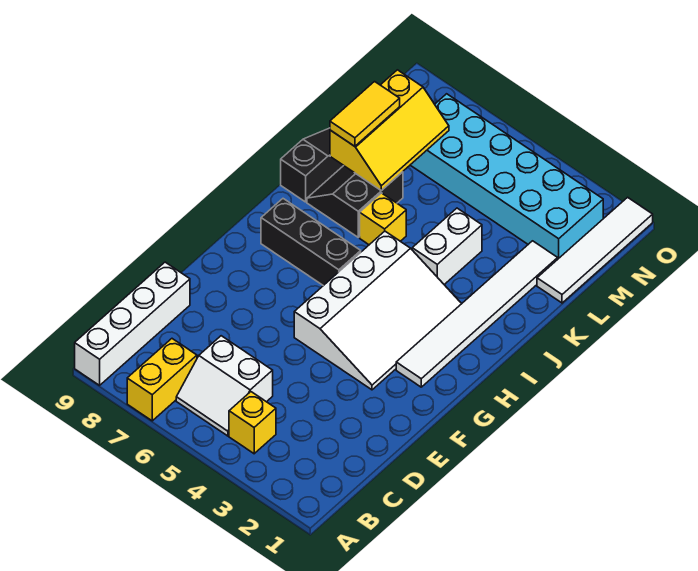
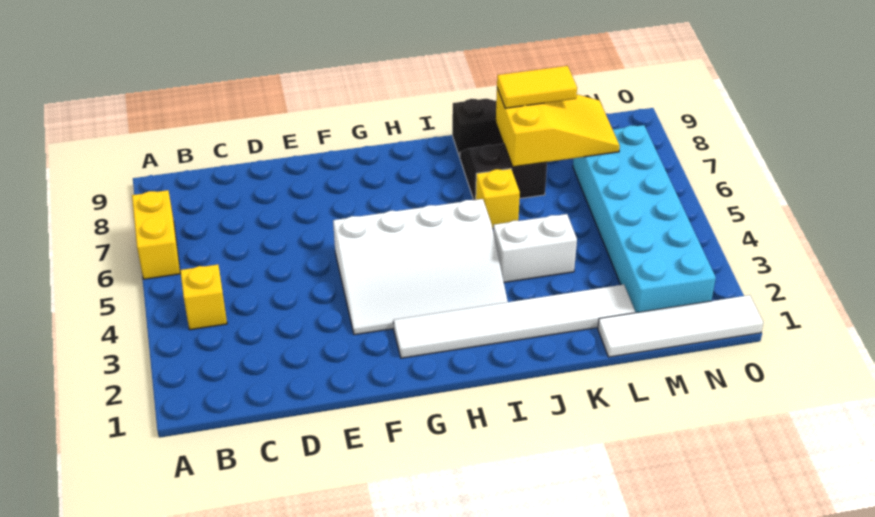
yellow 1x2 brick [127,339,197,421] -> yellow 1x2 brick turned to [132,190,180,279]
white 1x4 brick [75,262,190,385] -> none
white 2x2 slope [176,336,273,436] -> none
black 1x3 brick [261,199,361,286] -> none
yellow 2x3 slope [330,70,449,191] -> yellow 2x3 slope turned to [496,88,620,167]

